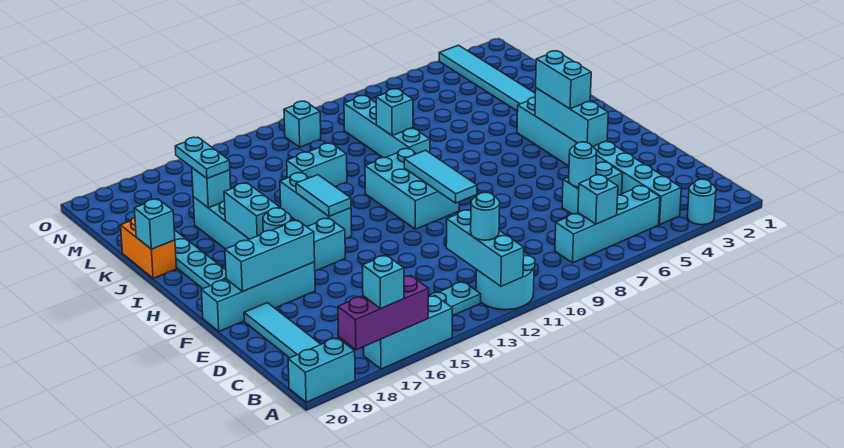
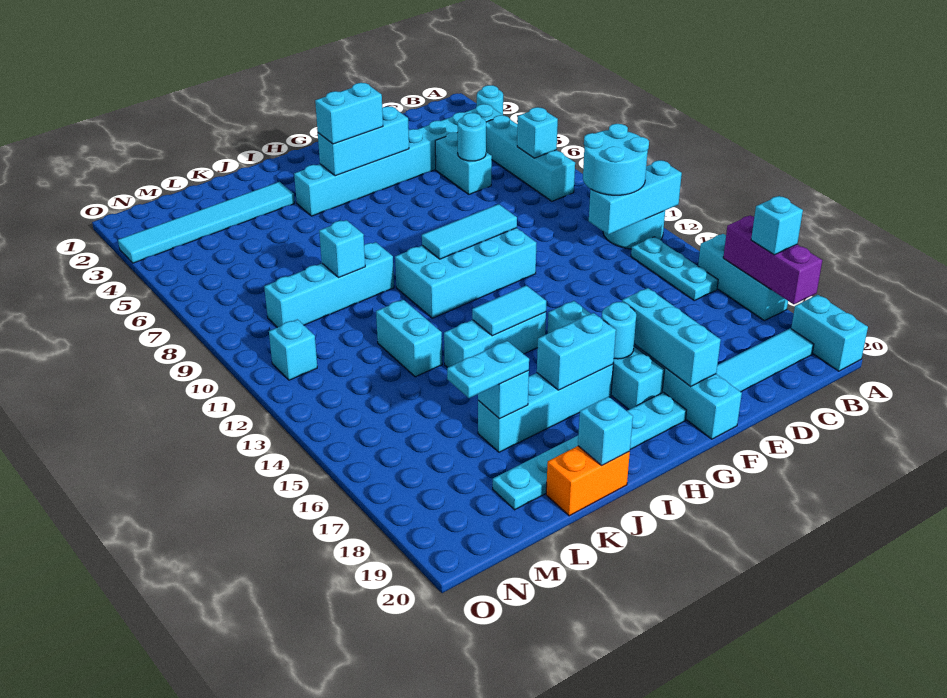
cyan 1x1 round brick [471,192,500,240] -> cyan 2x2 round brick [583,124,649,195]
cyan 2x3 brick [365,148,459,229] -> cyan 2x4 brick [395,228,536,318]

